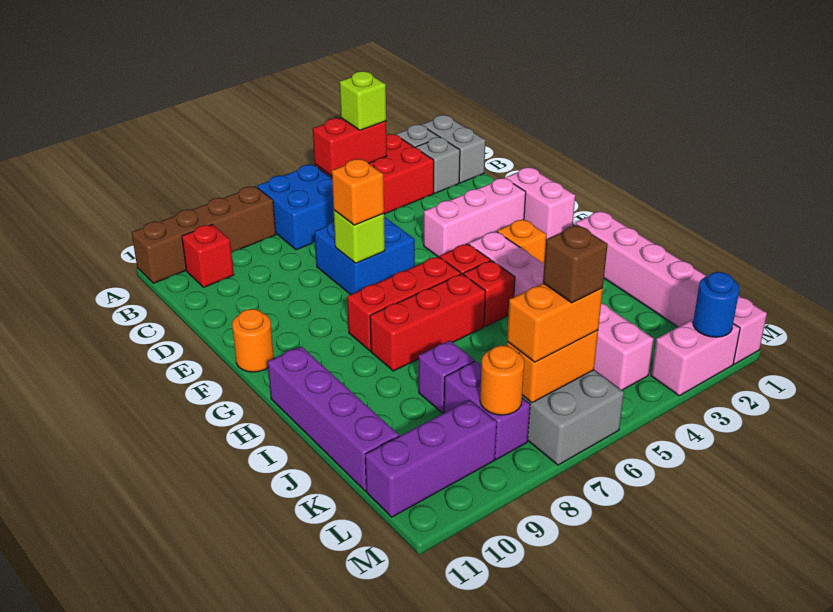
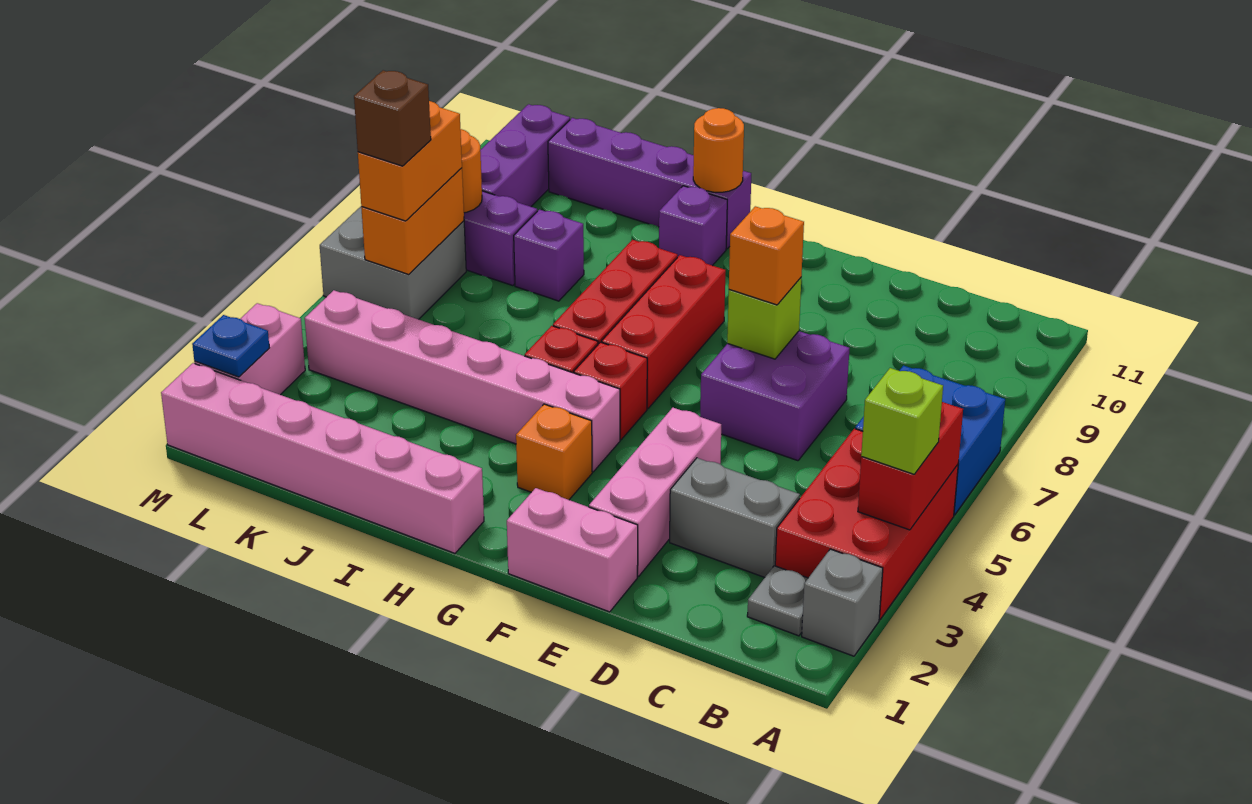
grey 1x2 brick [422,115,485,183] -> grey 1x2 brick moved to [670,458,800,577]
brown 1x4 brick [132,186,276,283] -> none
grey 1x1 brick [416,137,460,193] -> grey 1x1 plate [747,566,808,636]
red 1x1 brick [182,224,234,287] -> none
blue 2x2 brick [315,217,415,295] -> purple 2x2 brick [700,331,850,461]
orange 1x1 round brick [232,309,274,372] -> orange 1x1 round brick moved to [693,108,744,192]
none -> purple 1x1 brick [659,186,727,266]
blue 1x1 round brick [693,272,739,337] -> blue 1x1 plate [192,315,269,377]

